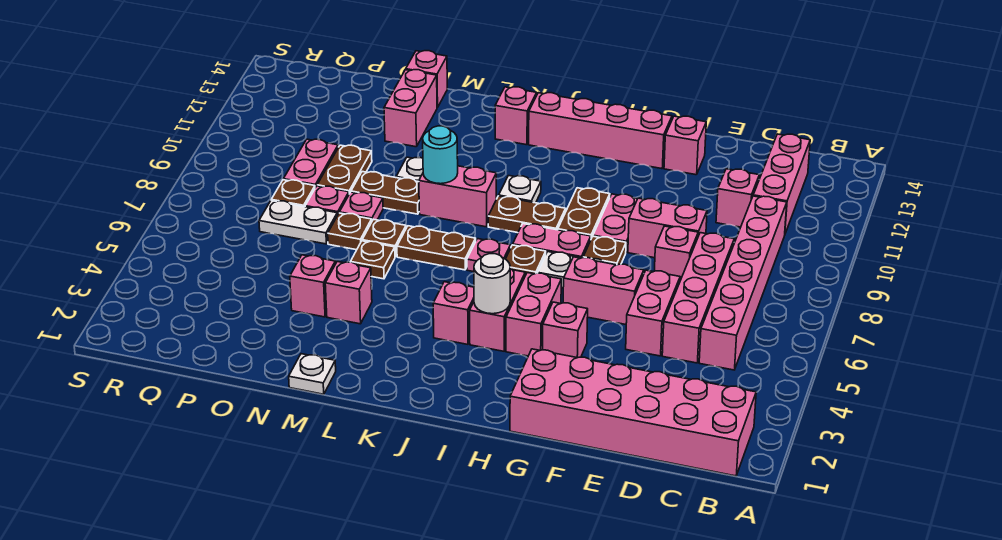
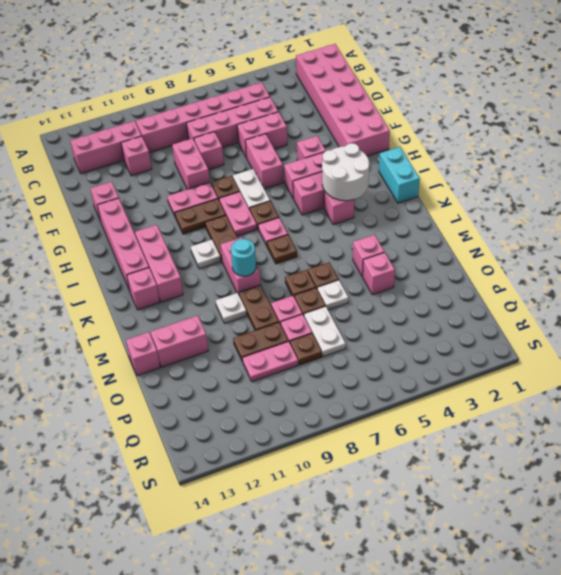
none -> cyan 1x2 brick [379,147,420,203]
white 1x1 round brick [474,254,510,314] -> white 2x2 round brick [322,143,369,201]
none -> pink 1x3 brick [135,225,183,302]
brown 1x2 plate [397,226,476,270] -> brown 1x1 plate [267,235,297,264]
white 1x1 plate [289,354,336,394] -> white 1x1 plate moved to [317,280,349,310]

